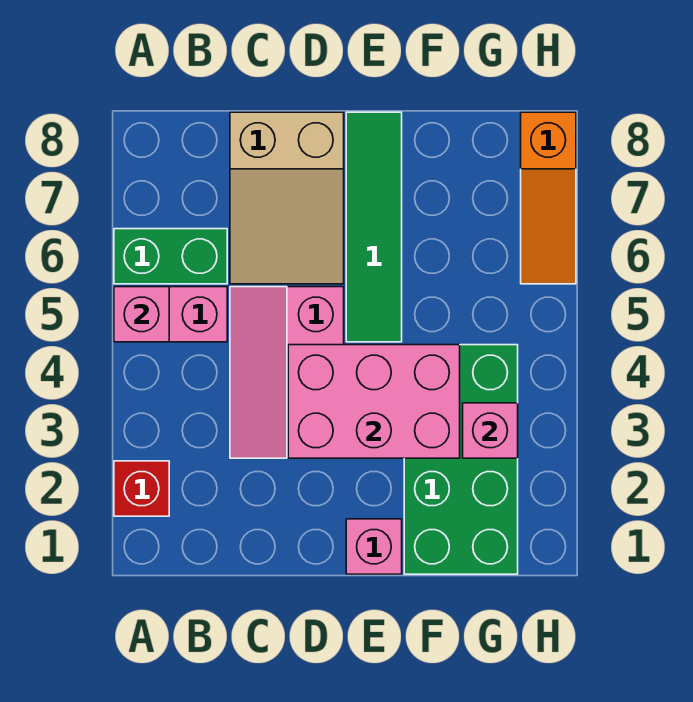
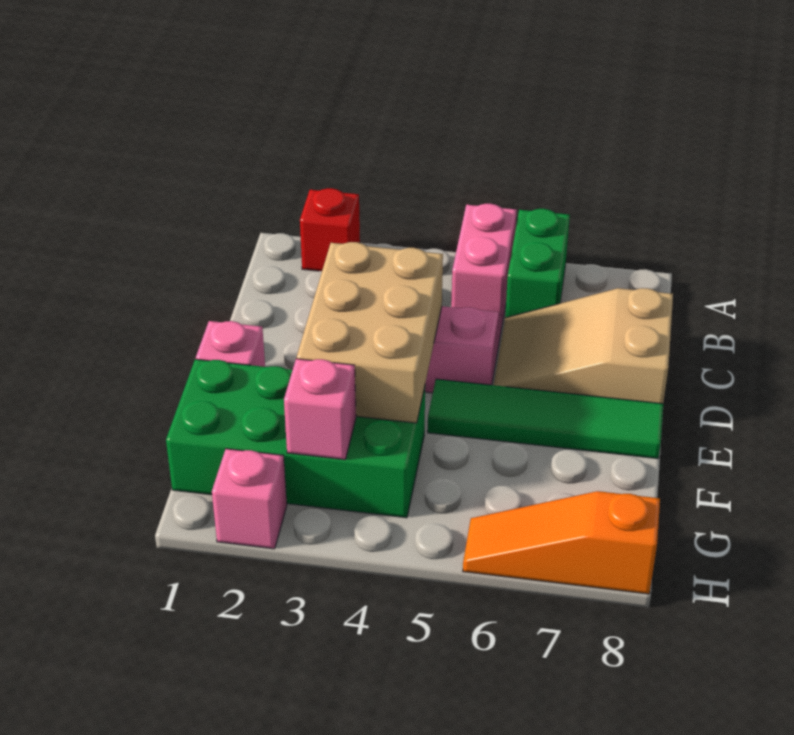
pink 1x1 brick [114,287,169,342] -> pink 1x1 brick moved to [212,449,287,549]
pink 2x3 brick [288,345,460,458] -> tan 2x3 brick [297,242,443,423]

